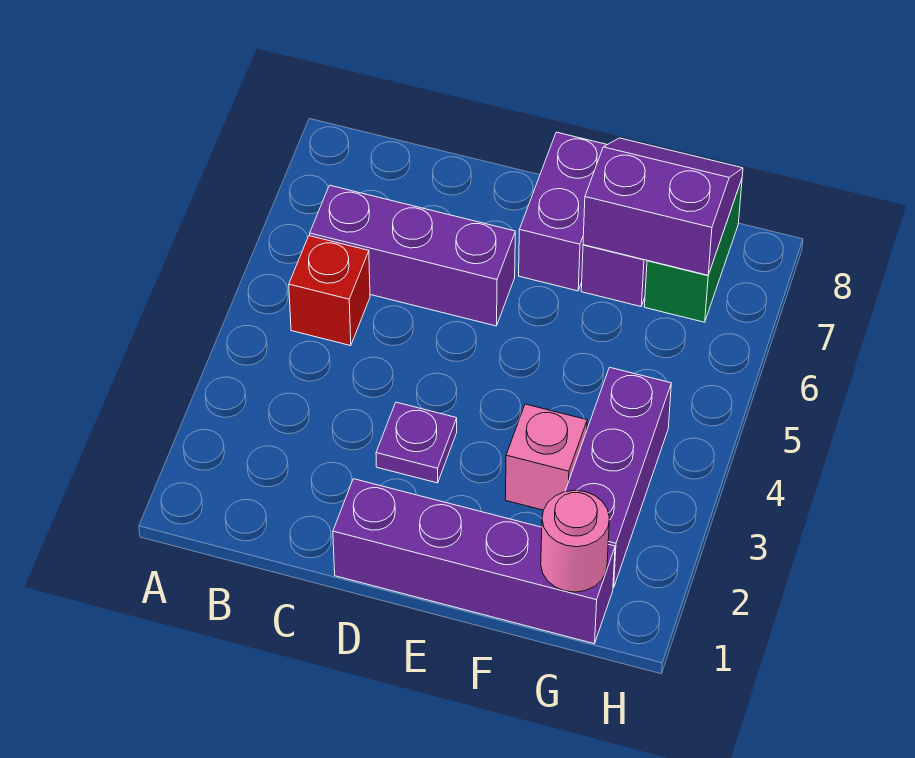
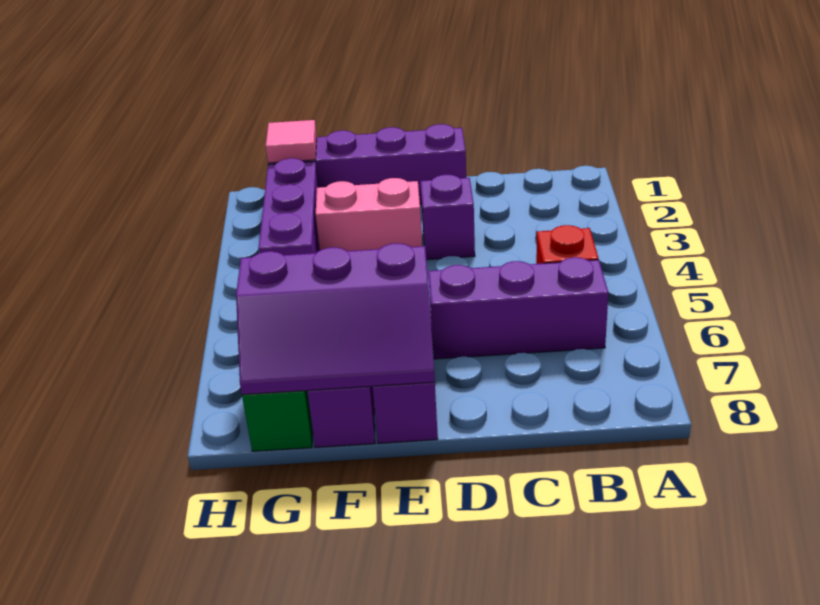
purple 1x1 plate [376,402,457,483] -> purple 1x1 brick [420,175,475,260]
pink 1x1 brick [505,404,587,510] -> pink 1x2 brick [316,178,422,251]
purple 2x2 slope [583,138,743,275] -> purple 2x3 slope [236,243,435,395]
pink 1x1 round brick [541,490,609,592] -> pink 1x1 tile [266,120,317,163]

